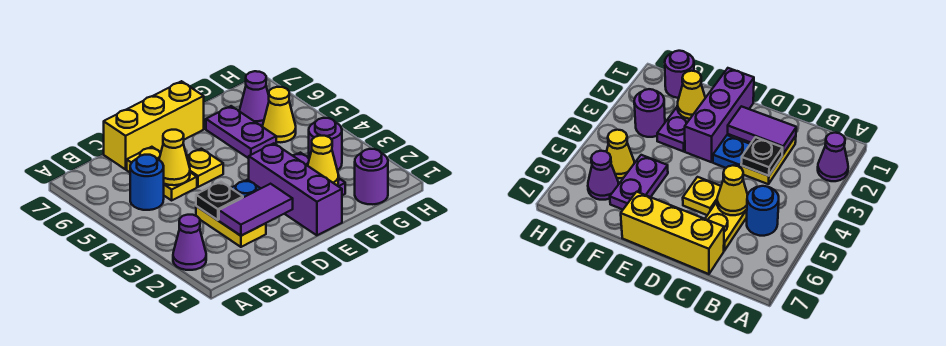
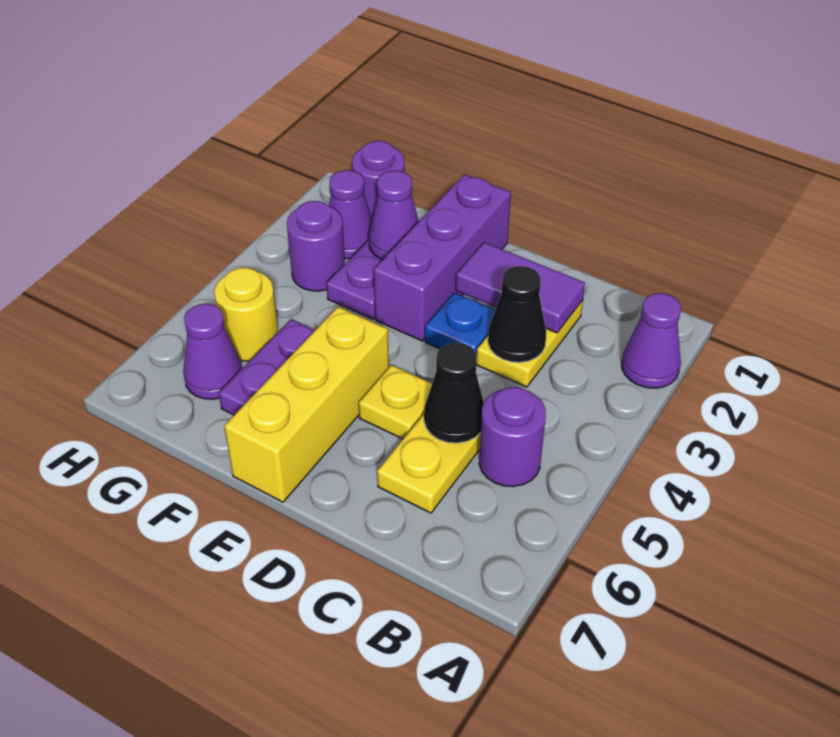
blue 1x1 round brick [130,155,164,210] -> purple 1x1 round brick [479,387,546,487]
black 1x1 plate [196,182,243,220] -> black 1x1 cone [488,266,546,362]
yellow 1x1 cone [159,130,190,185] -> black 1x1 cone [424,343,484,443]
yellow 1x3 brick [104,81,204,169] -> yellow 1x3 brick turned to [224,307,389,502]
yellow 1x1 cone [308,136,339,185] -> purple 1x1 cone [369,171,419,260]
none -> purple 1x1 cone [329,170,372,259]
yellow 1x1 cone [263,87,296,142] -> yellow 1x1 round brick [214,268,278,361]

